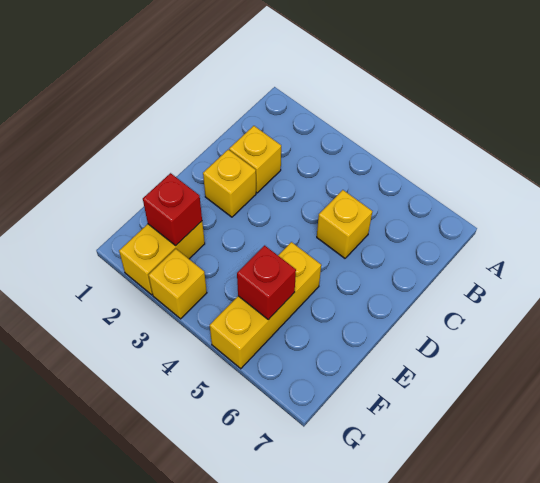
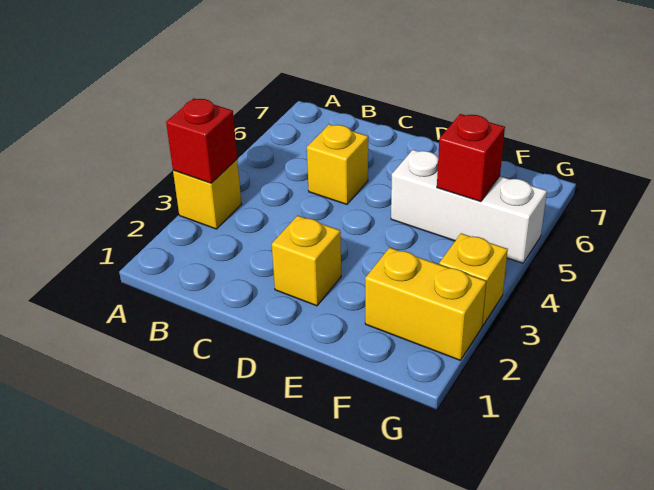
yellow 1x1 brick [229,126,281,193] -> yellow 1x1 brick moved to [173,159,241,229]
yellow 1x3 brick [210,242,321,369] -> white 1x3 brick [391,150,547,263]
red 1x1 brick [143,173,202,245] -> red 1x1 brick moved to [166,99,237,183]

